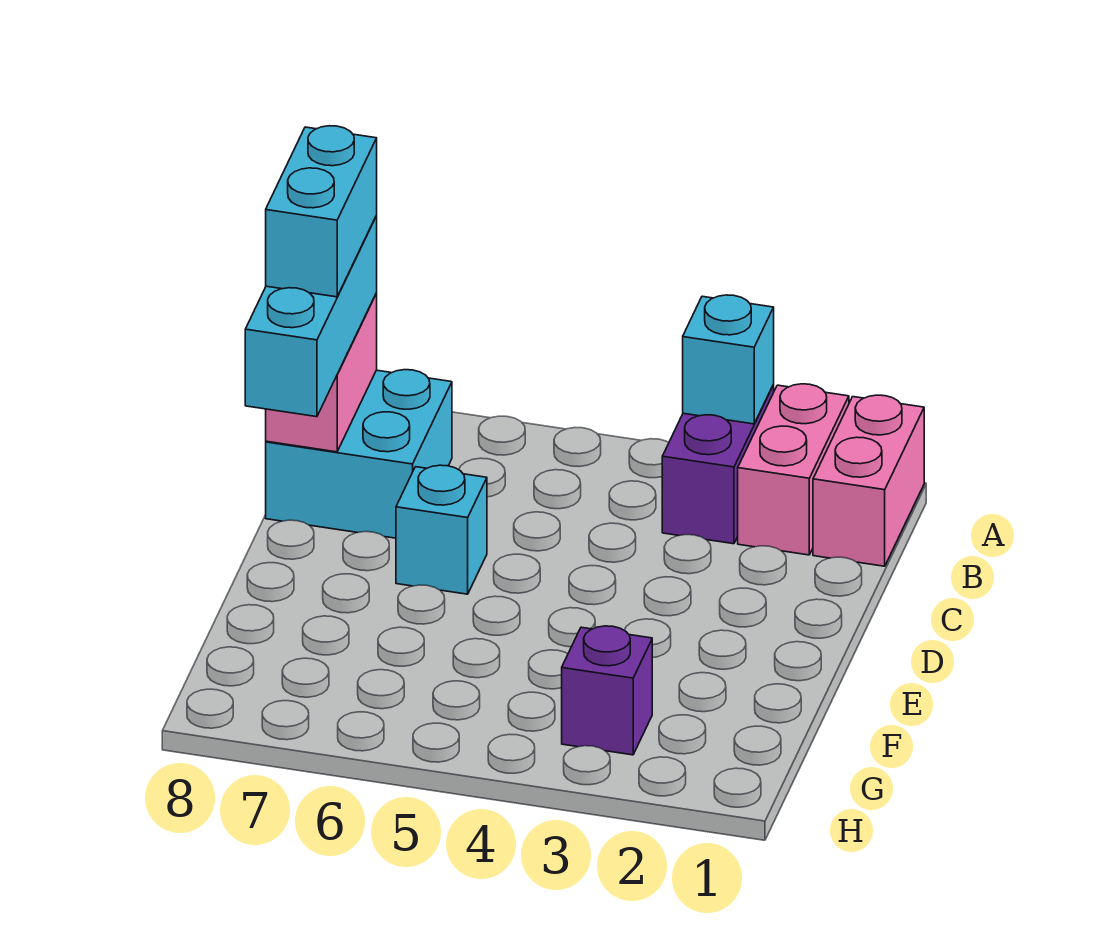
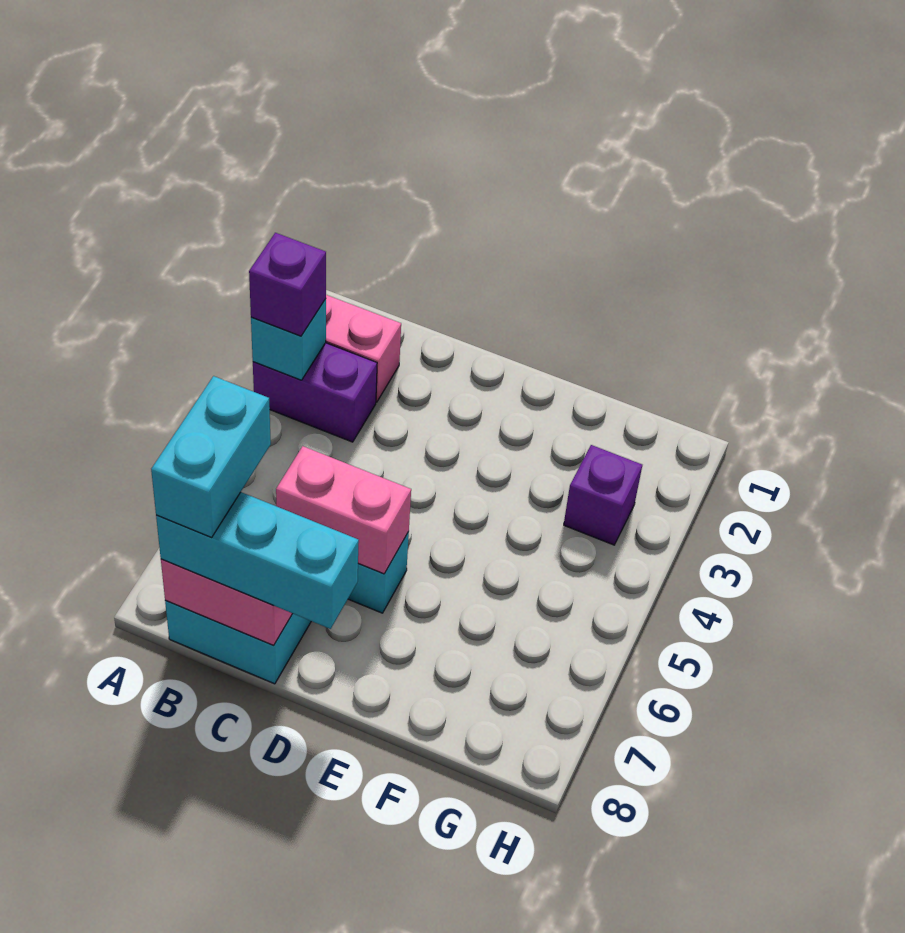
pink 1x2 brick [813,395,924,566] -> pink 1x2 brick moved to [276,446,411,574]
none -> purple 1x1 brick [249,233,326,336]
cyan 1x2 brick [266,126,377,297] -> cyan 1x2 brick turned to [151,376,271,537]

